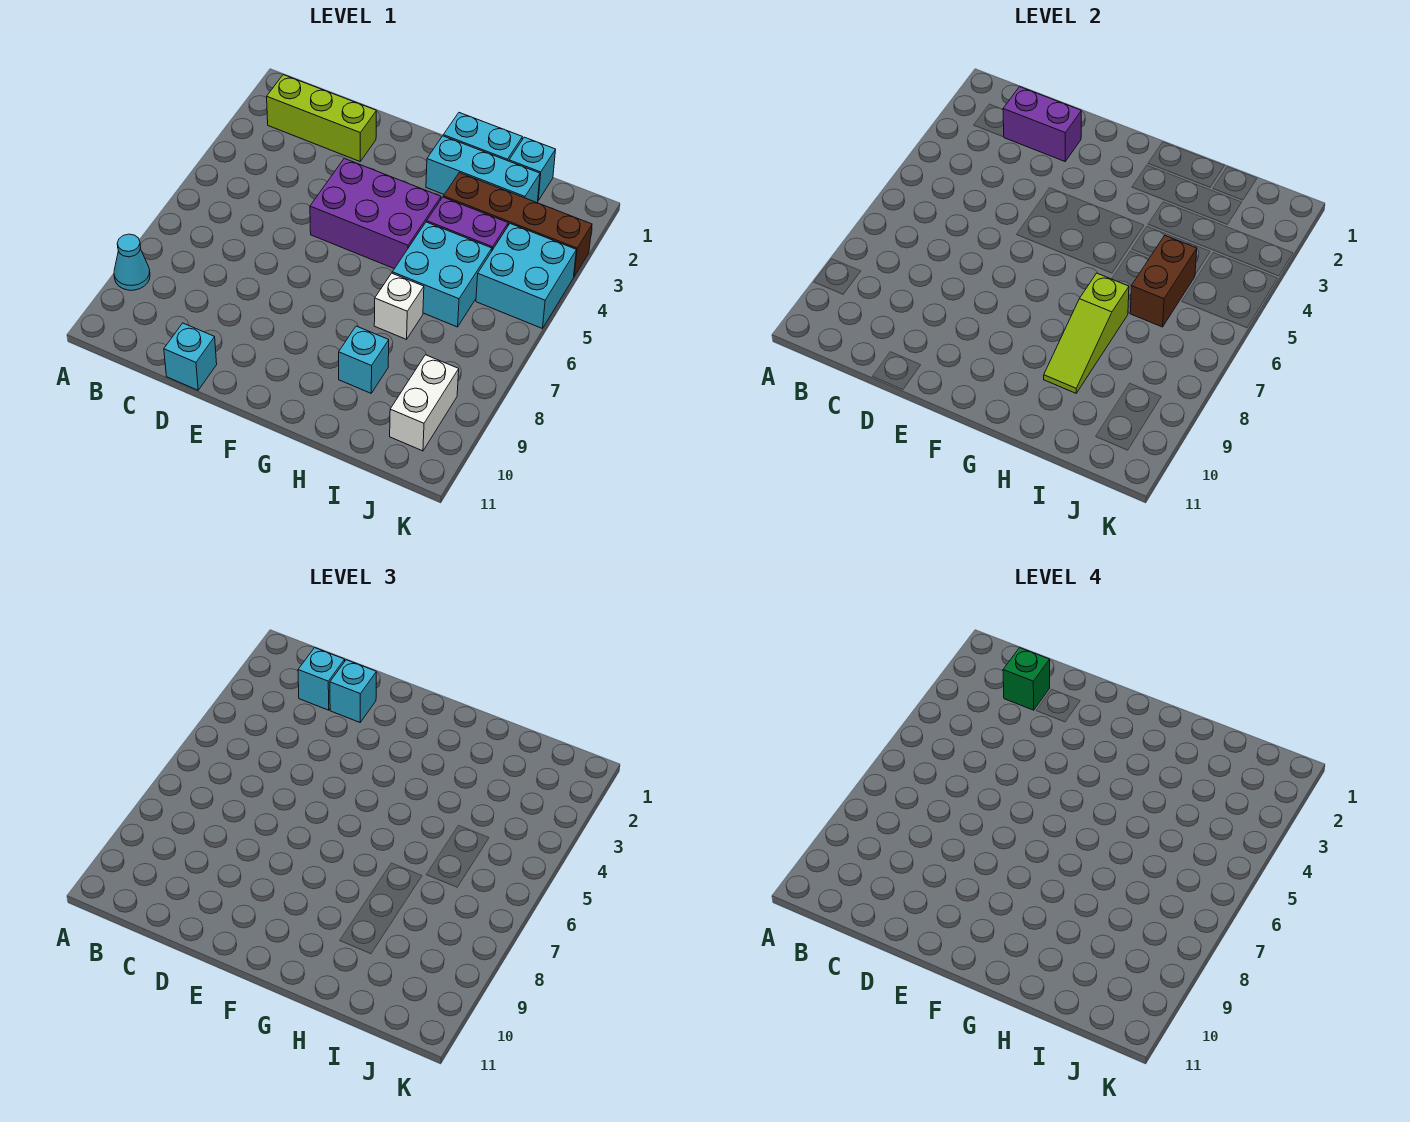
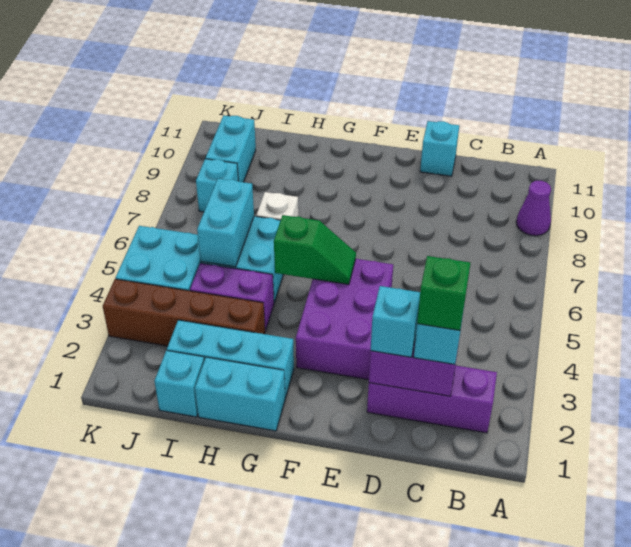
cyan 1x1 cone [114,234,150,290] -> purple 1x1 cone [516,181,551,236]
lime 1x3 brick [267,75,376,161] -> purple 1x3 brick [367,365,497,433]
purple 2x3 brick [310,158,441,269] -> purple 2x3 brick turned to [296,259,393,380]
none -> green 1x2 slope [274,215,356,284]
lime 1x3 slope [1044,273,1129,393] -> none
cyan 1x1 brick [339,326,389,393] -> cyan 1x1 brick moved to [196,159,238,212]
brown 1x2 brick [1130,235,1197,327] -> cyan 1x2 brick [197,179,254,267]
white 1x2 brick [390,355,459,451] -> cyan 1x2 brick [206,115,256,182]

